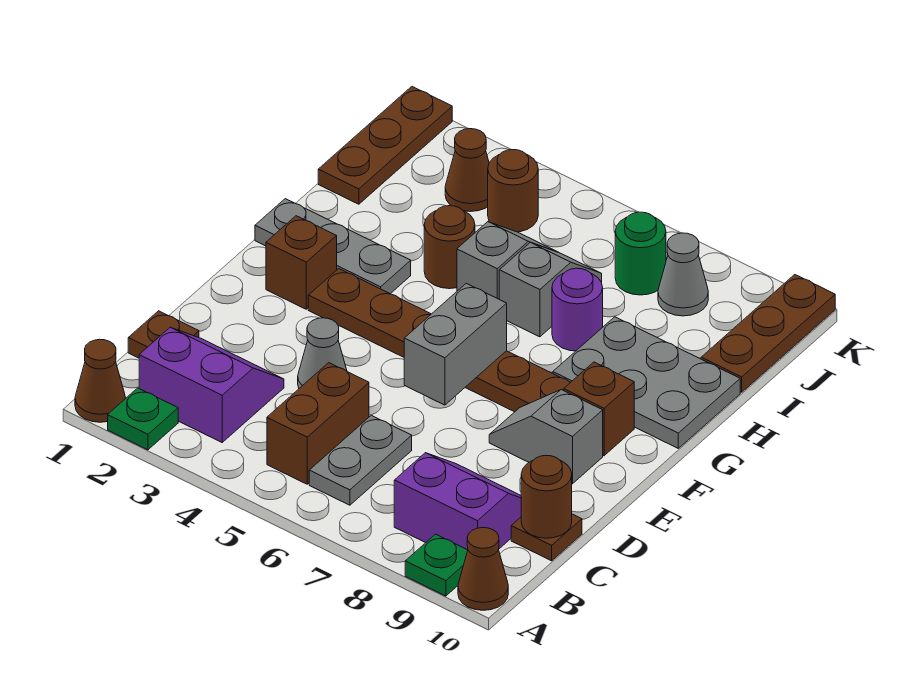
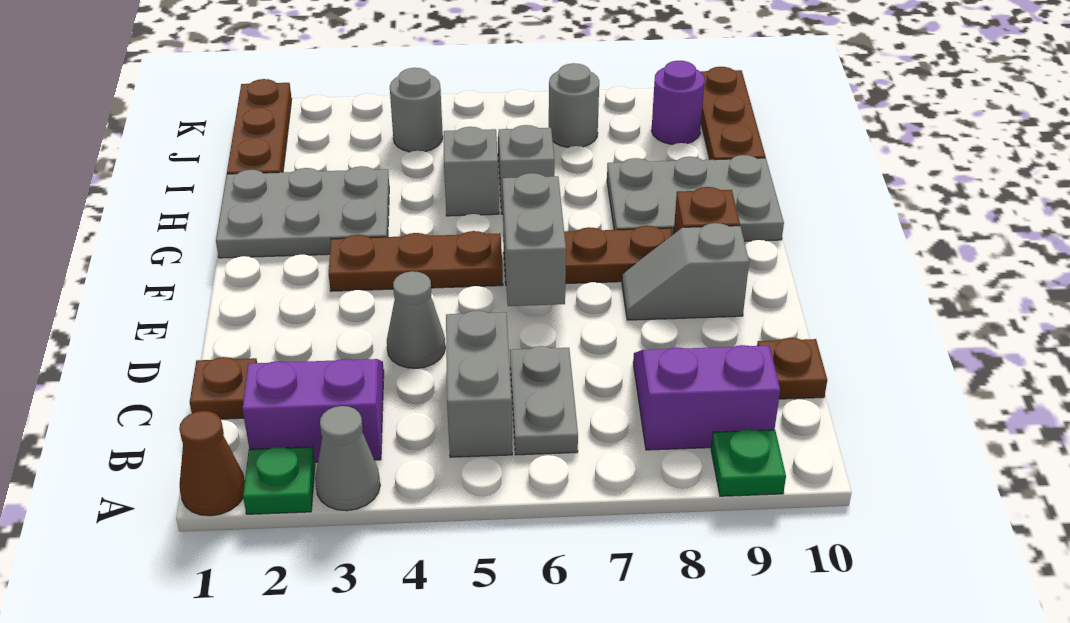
brown 1x1 cone [458,528,508,610] -> none
brown 1x2 brick [267,363,369,484] -> grey 1x2 brick [446,311,512,457]
brown 1x1 round brick [521,455,572,538] -> none
brown 1x1 brick [266,216,337,309] -> none
grey 1x3 plate [255,199,411,294] -> grey 2x3 plate [216,166,389,258]
brown 1x1 round brick [424,206,475,289] -> none
purple 1x1 round brick [552,268,603,351] -> purple 1x1 round brick moved to [652,61,705,144]
brown 1x1 cone [445,129,489,212] -> none
brown 1x1 round brick [488,150,538,232] -> grey 1x1 round brick [390,68,443,152]
green 1x1 round brick [615,212,666,295] -> grey 1x1 round brick [549,63,599,147]
grey 1x1 cone [658,233,708,316] -> grey 1x1 cone moved to [315,406,380,511]

